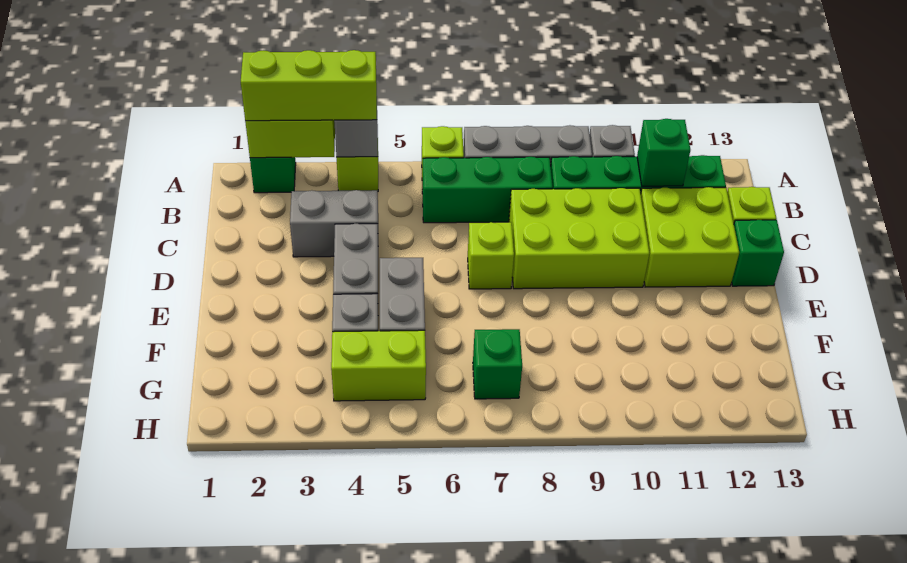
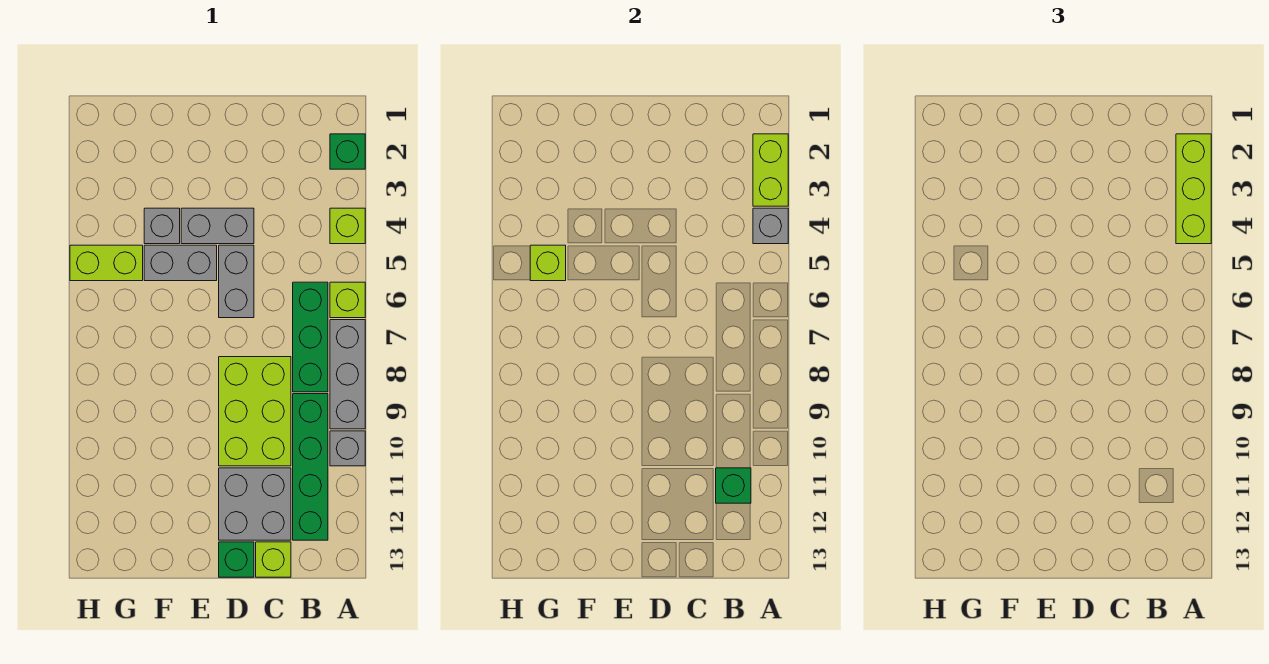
grey 1x2 brick [290,190,378,257] -> grey 1x2 brick moved to [219,245,254,318]
lime 2x2 brick [641,187,739,287] -> grey 2x2 brick [219,468,291,540]
lime 1x1 brick [468,222,514,289] -> lime 1x1 brick moved to [530,245,566,281]
lime 1x2 brick [331,330,426,401] -> lime 1x2 brick turned to [70,245,143,281]
green 1x1 brick [473,329,522,399] -> none

